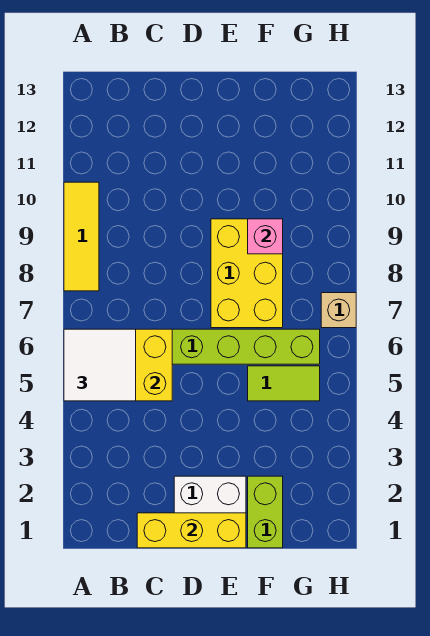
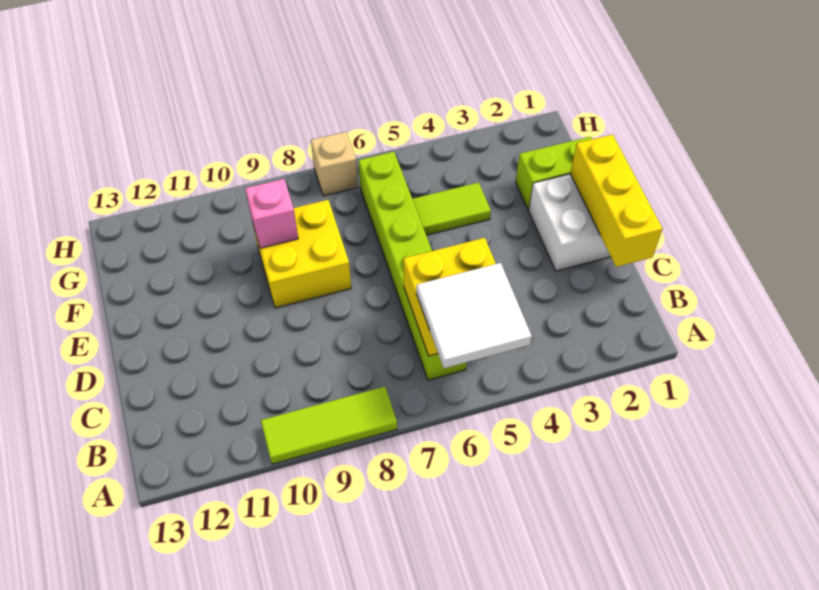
yellow 1x3 tile [64,182,99,291] -> lime 1x3 tile [261,387,397,464]
yellow 2x3 brick [211,219,283,328] -> yellow 2x2 brick [253,200,351,308]
lime 1x2 tile [248,366,320,401] -> lime 1x2 tile turned to [413,182,491,235]

